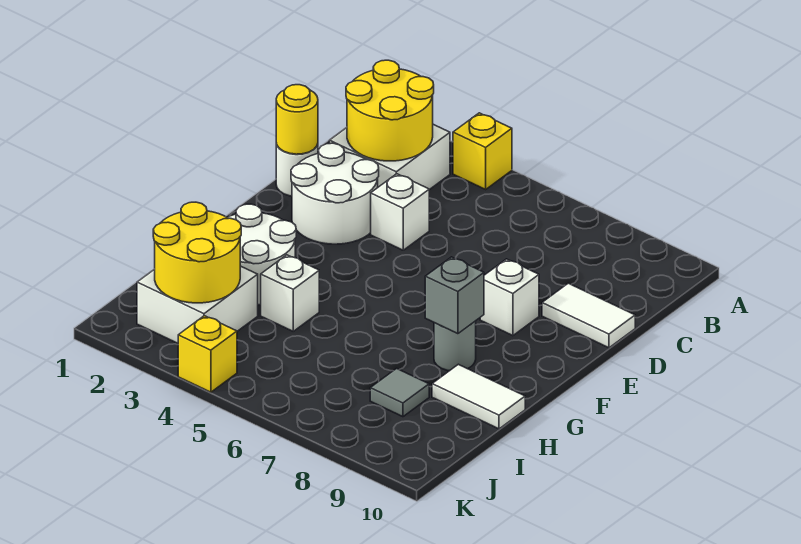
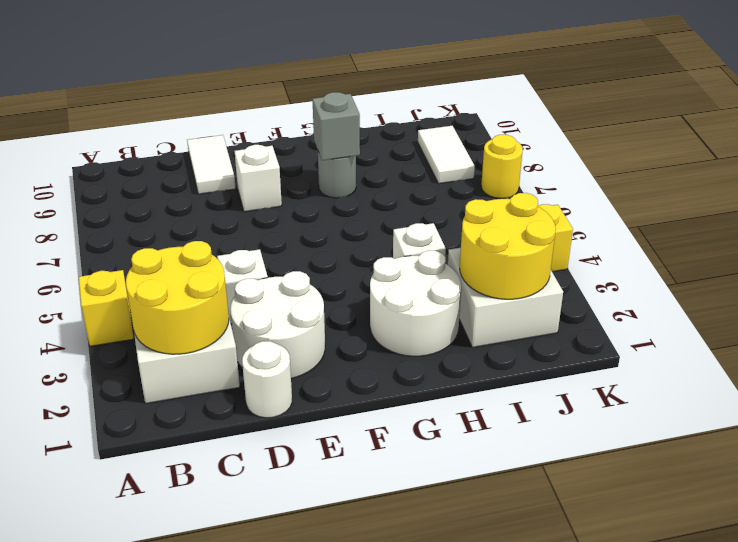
yellow 1x1 round brick [276,85,318,154] -> yellow 1x1 round brick moved to [481,135,523,198]
white 1x2 tile [432,364,525,429] -> white 1x2 tile moved to [418,126,475,184]
grey 1x1 tile [370,369,429,417] -> none

